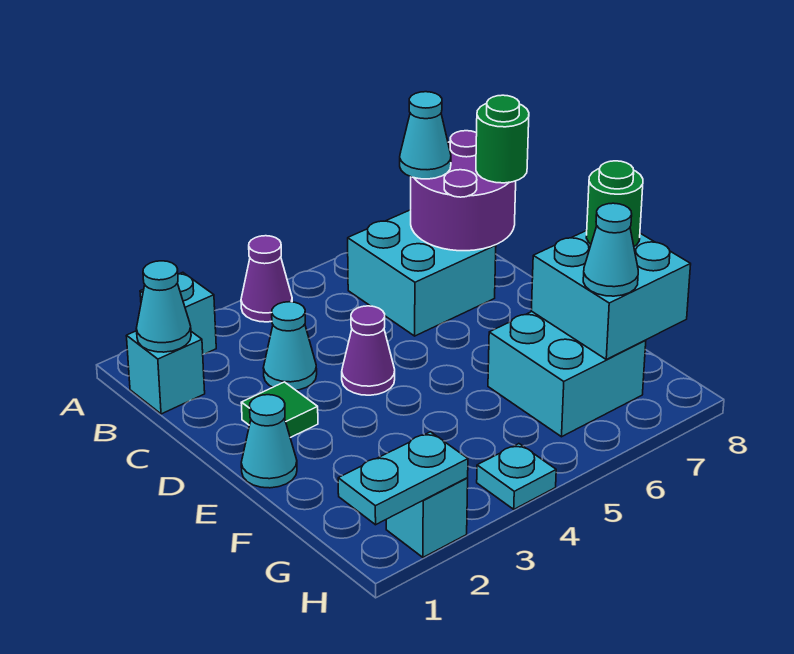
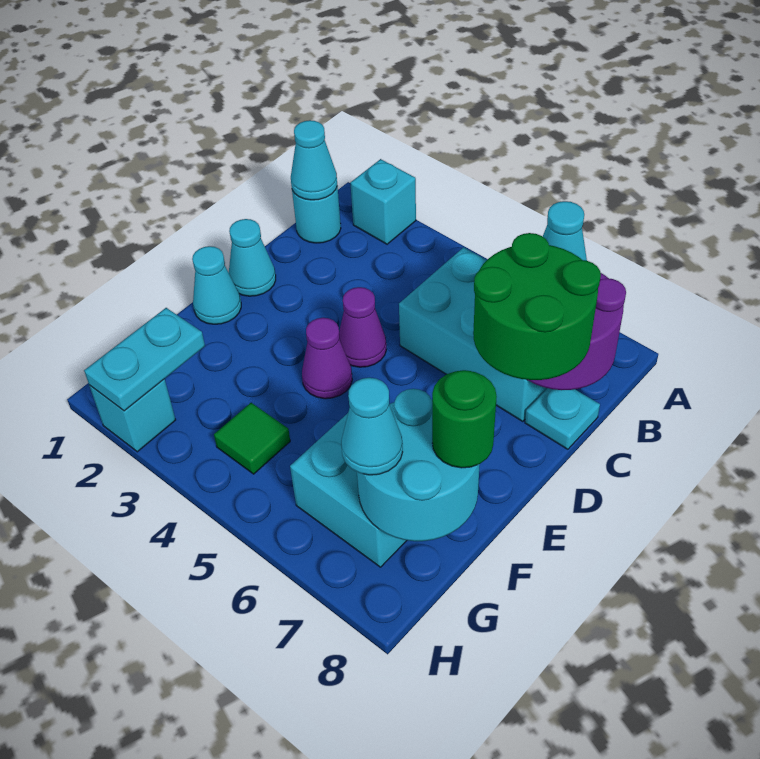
purple 1x1 cone [241,236,292,322] -> purple 1x1 cone moved to [302,318,352,399]
cyan 1x1 brick [127,331,205,414] -> cyan 1x1 round brick [292,186,341,243]
cyan 2x2 brick [348,210,496,336] -> cyan 2x3 brick [399,247,547,422]
cyan 1x1 cone [263,302,317,390] -> cyan 1x1 cone moved to [229,219,276,296]
green 1x1 round brick [476,95,529,183] -> green 2x2 round brick [473,233,601,380]
green 1x1 tile [241,382,318,438] -> green 1x1 tile moved to [214,403,290,474]
cyan 2x2 brick [531,231,691,359] -> cyan 2x2 round brick [357,389,480,541]
cyan 1x2 plate [338,432,468,525] -> cyan 1x2 plate turned to [84,308,205,411]
cyan 1x1 plate [477,444,556,509] -> cyan 1x1 plate moved to [525,388,600,449]

